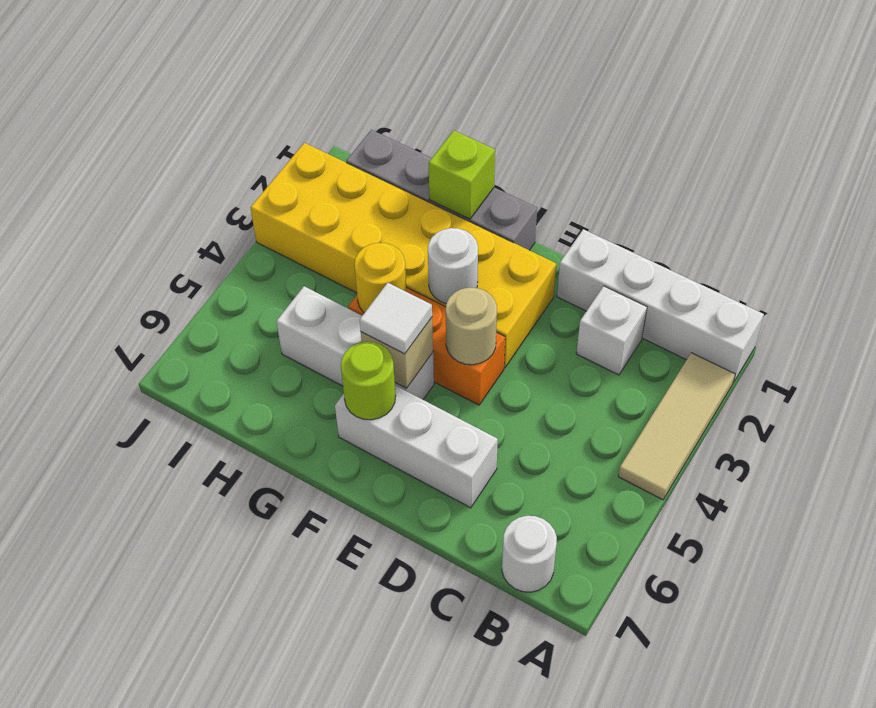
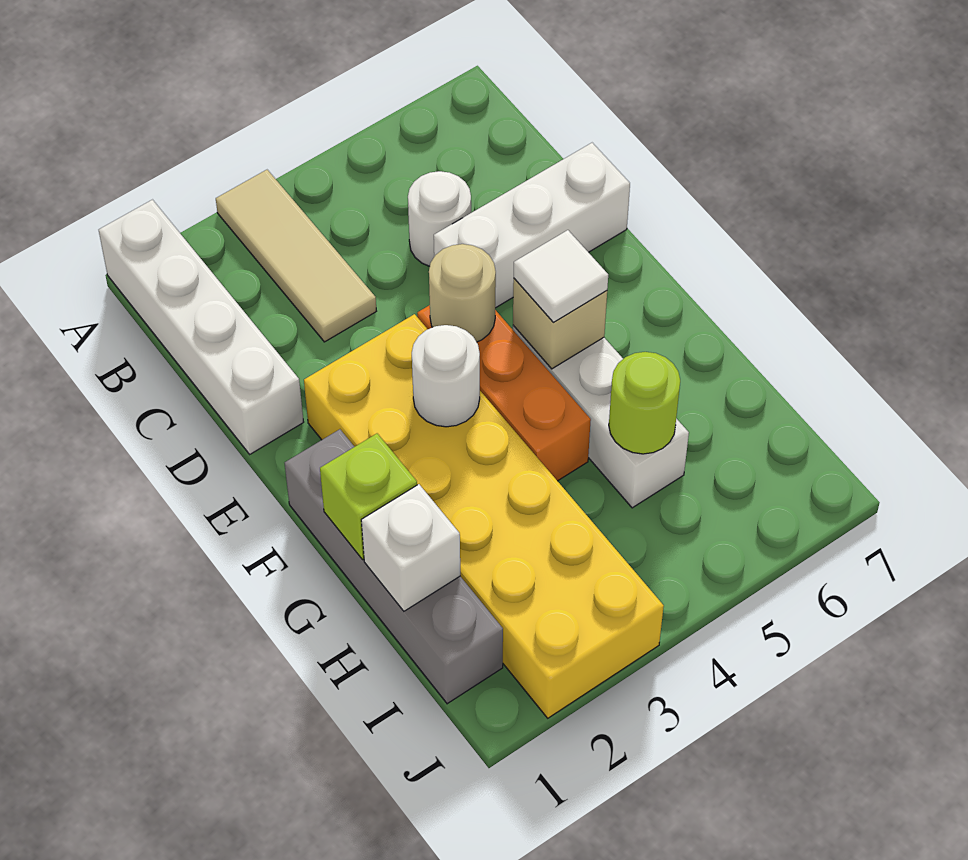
tan 1x3 tile [618,353,735,500] -> tan 1x3 tile turned to [216,170,376,342]
white 1x1 round brick [502,516,557,592] -> white 1x1 round brick moved to [408,171,471,266]
white 1x1 brick [576,286,647,375] -> white 1x1 brick moved to [361,484,460,611]
white 1x3 brick [335,386,498,508] -> white 1x3 brick turned to [434,143,630,308]
lime 1x1 round brick [341,342,396,420] -> lime 1x1 round brick moved to [609,352,680,454]
yellow 1x1 round brick [354,243,407,313] -> none

